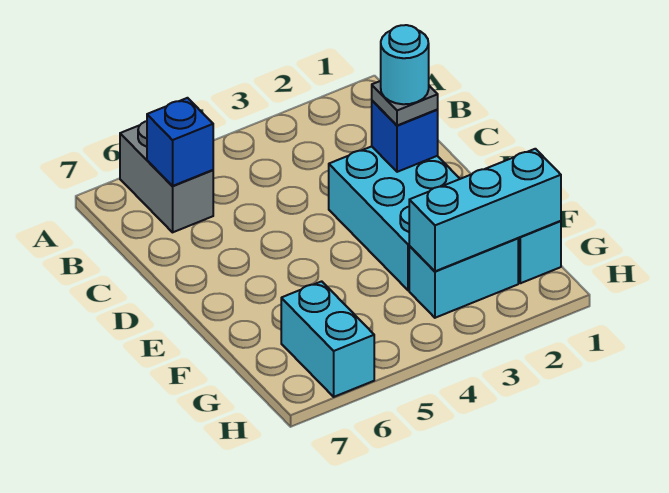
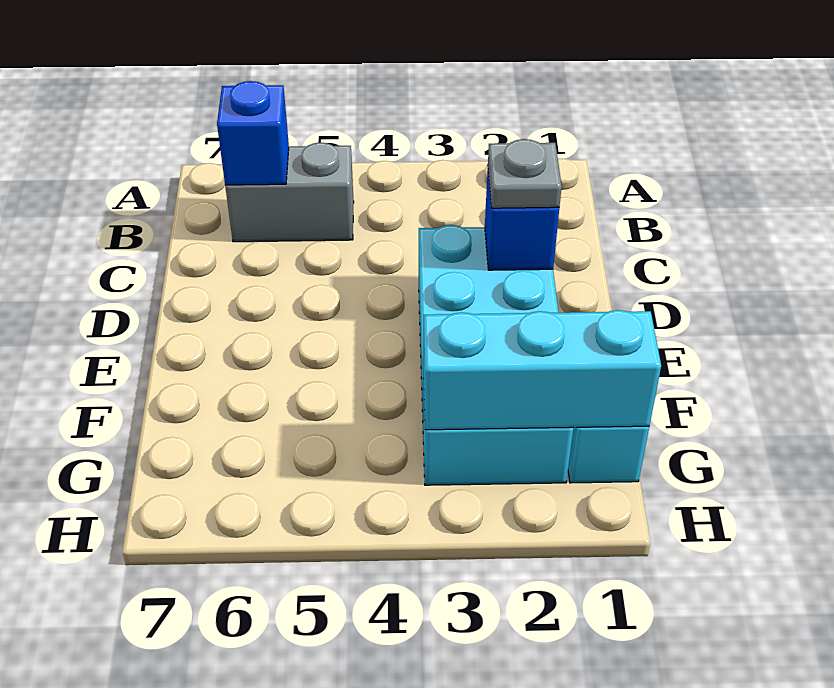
grey 1x2 brick [120,121,213,232] -> grey 1x2 brick turned to [225,143,354,242]
cyan 1x1 round brick [381,25,429,104] -> none
cyan 1x2 brick [281,281,374,397] -> none

